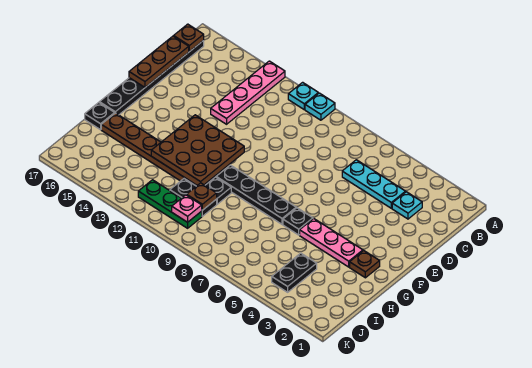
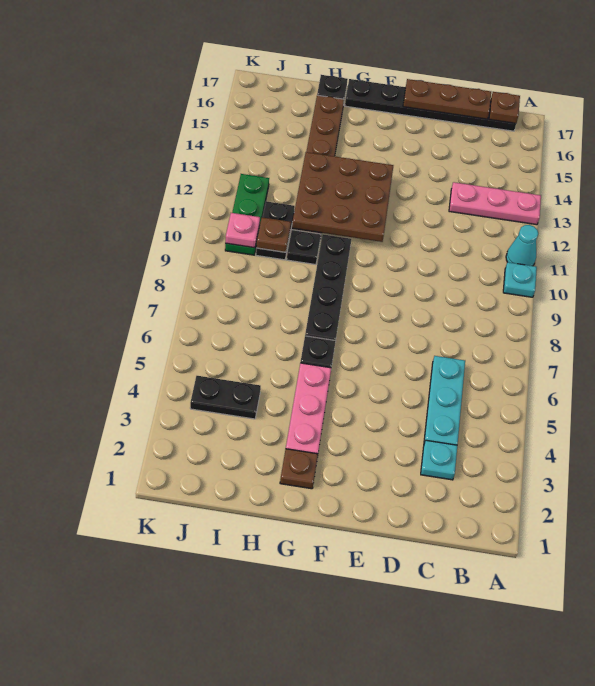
cyan 1x1 plate [288,82,318,109] -> cyan 1x1 cone [506,225,538,266]
pink 1x4 plate [211,61,285,124] -> pink 1x3 plate [449,182,541,225]

